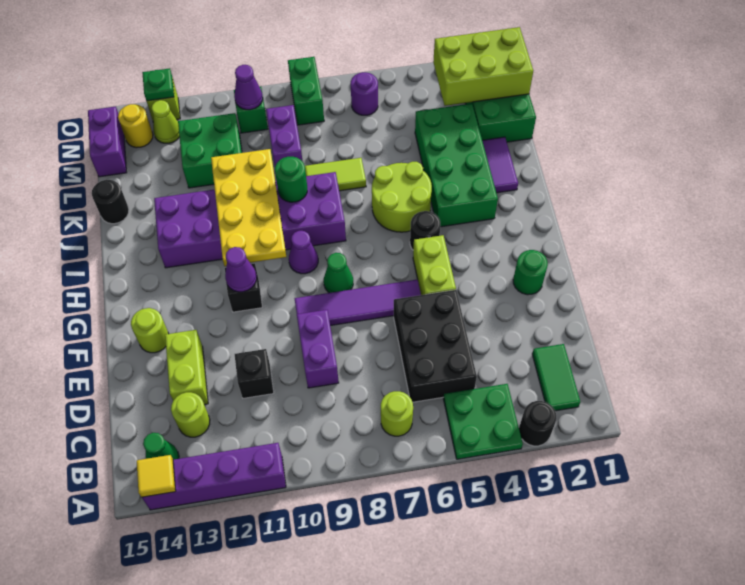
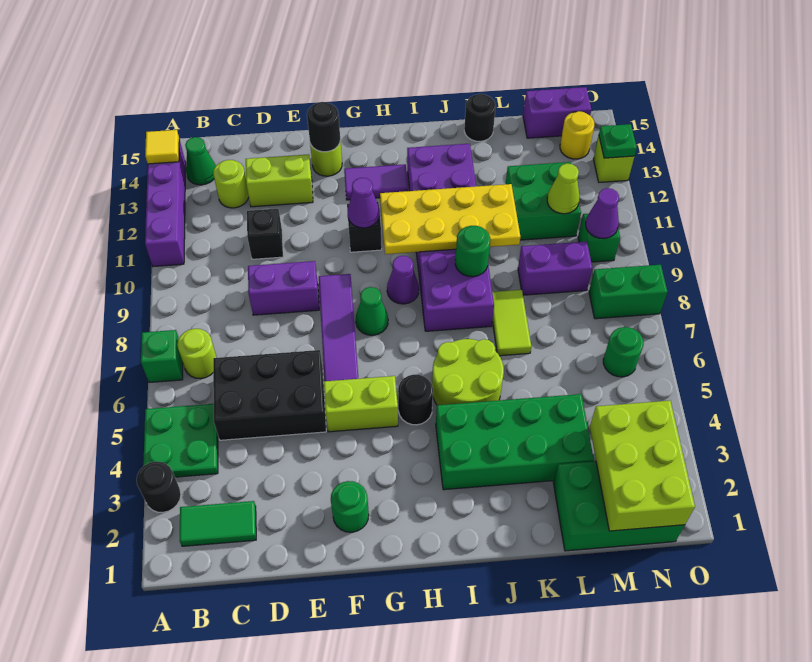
none -> green 1x1 brick [141,330,183,382]
none -> black 1x1 round brick [307,102,340,152]
purple 1x2 tile [482,137,518,193] -> purple 1x2 tile moved to [344,164,408,200]
purple 1x1 round brick [351,72,378,115] -> green 1x1 round brick [603,327,644,377]
lime 1x1 cone [151,100,179,143] -> lime 1x1 cone moved to [547,164,579,214]

